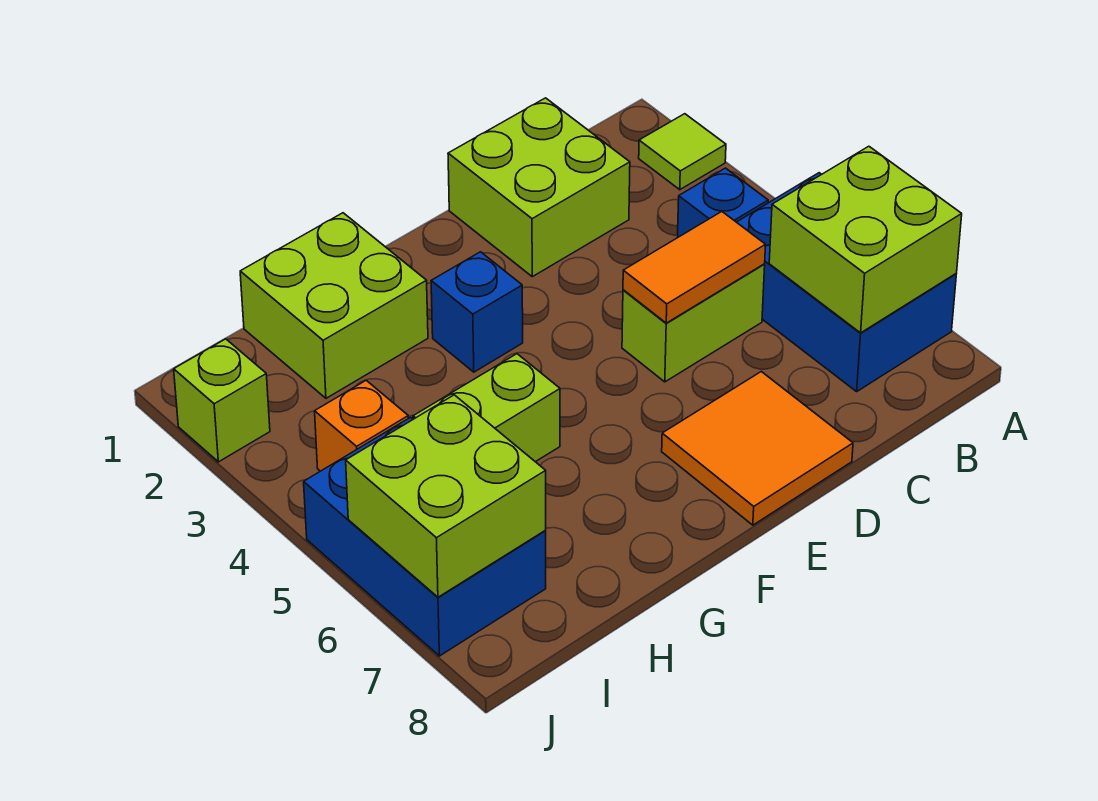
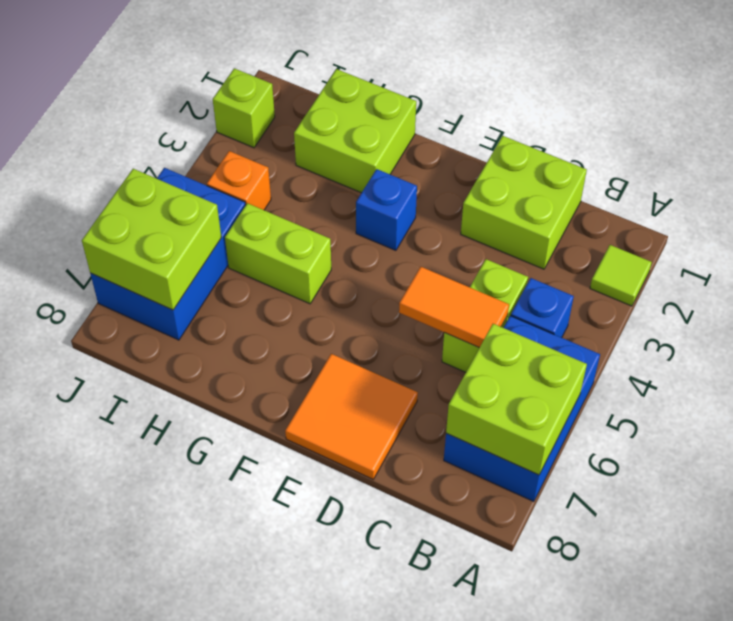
lime 1x2 brick [622,264,765,382] -> lime 1x2 brick turned to [442,259,528,372]

